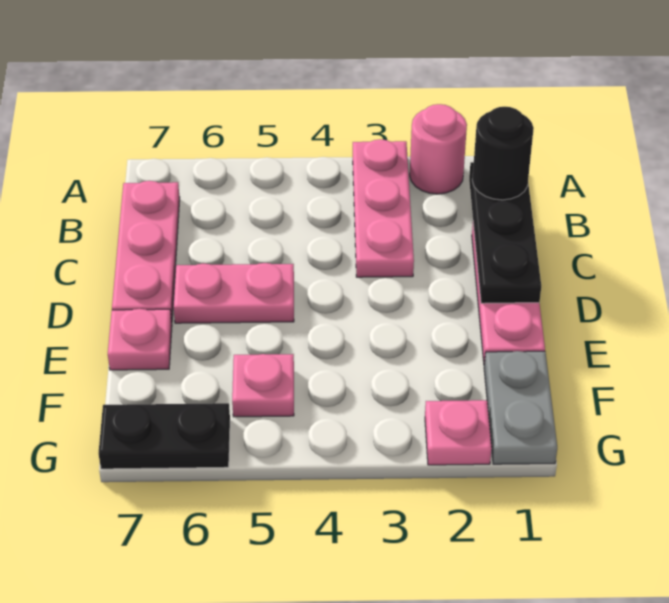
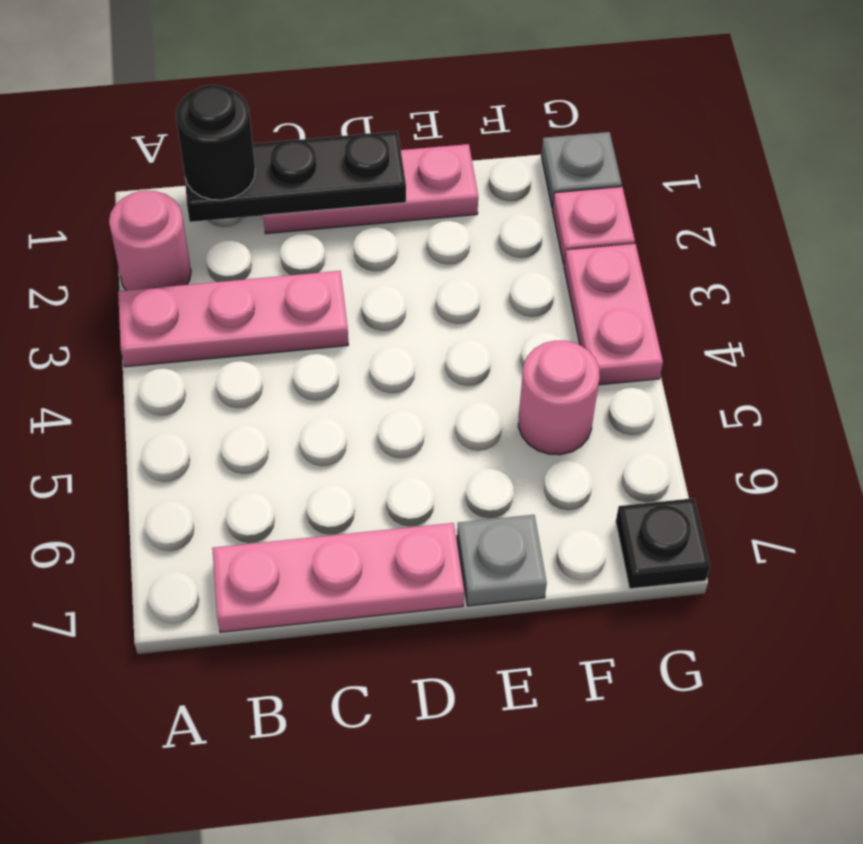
pink 1x2 plate [173,263,294,323] -> pink 1x2 plate moved to [564,244,663,385]
pink 1x1 plate [108,309,172,370] -> grey 1x1 plate [457,515,547,606]
grey 1x2 plate [484,351,557,464] -> grey 1x1 plate [541,132,622,208]
pink 1x1 plate [232,354,294,417] -> pink 1x1 round brick [518,341,600,455]
black 1x2 plate [99,403,230,469] -> black 1x1 plate [616,498,710,589]

